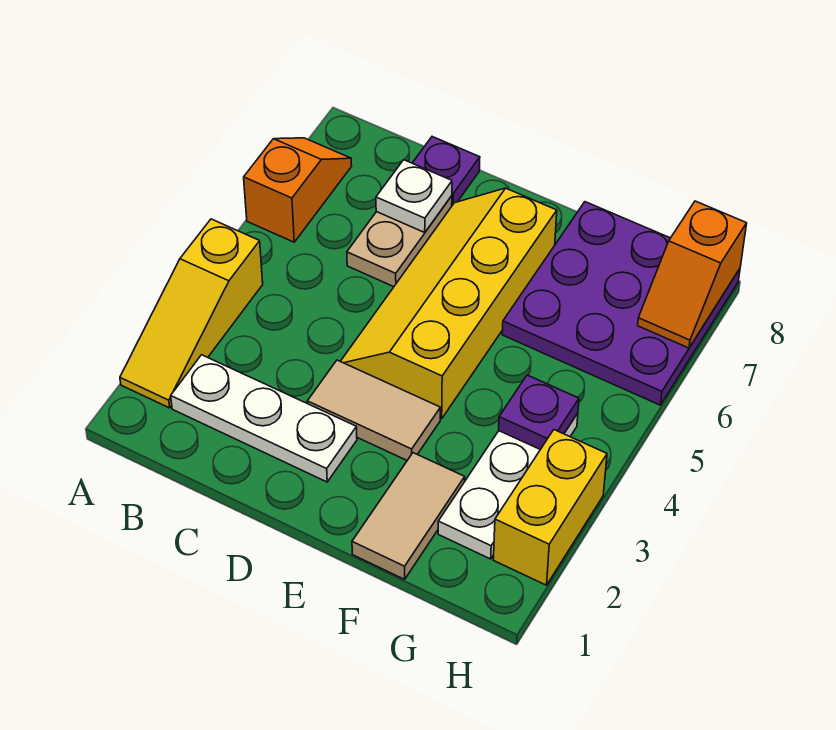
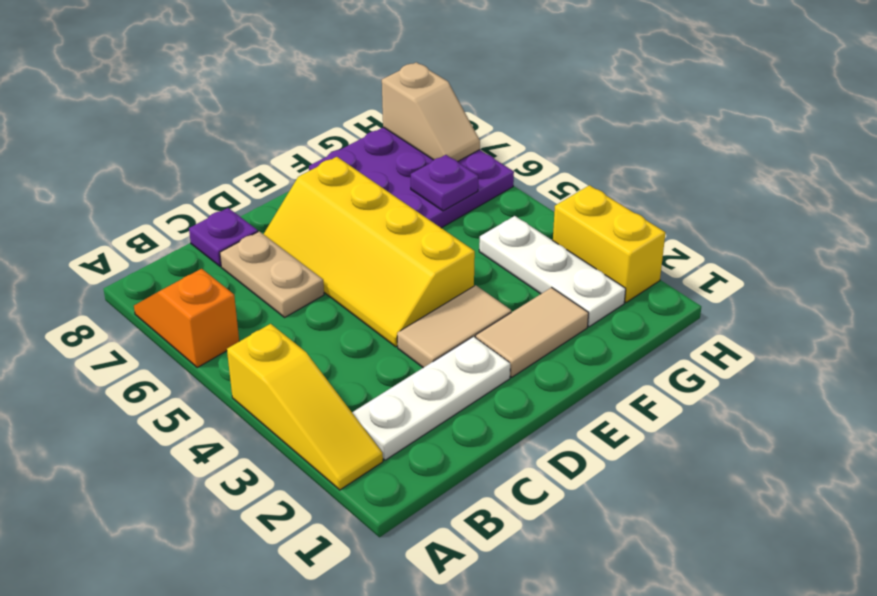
white 1x1 plate [376,160,452,232] -> none
tan 1x2 tile [352,453,465,579] -> tan 1x2 tile turned to [475,288,589,377]
purple 1x1 plate [499,375,579,449] -> purple 1x1 plate moved to [411,155,478,211]
orange 1x2 slope [638,201,747,348] -> tan 1x2 slope [382,62,480,162]

